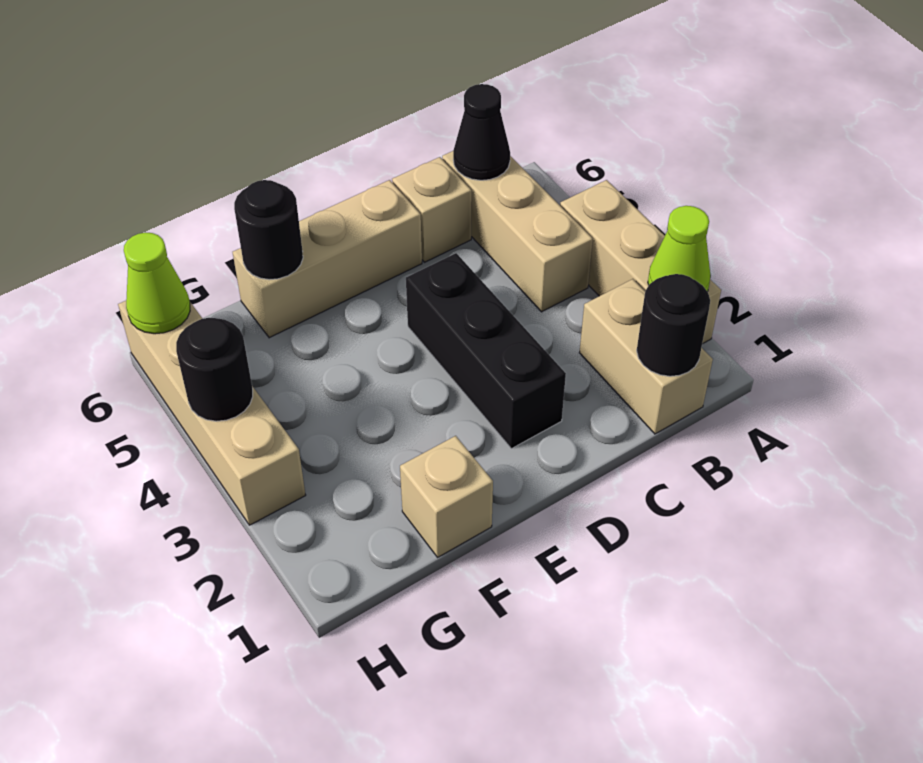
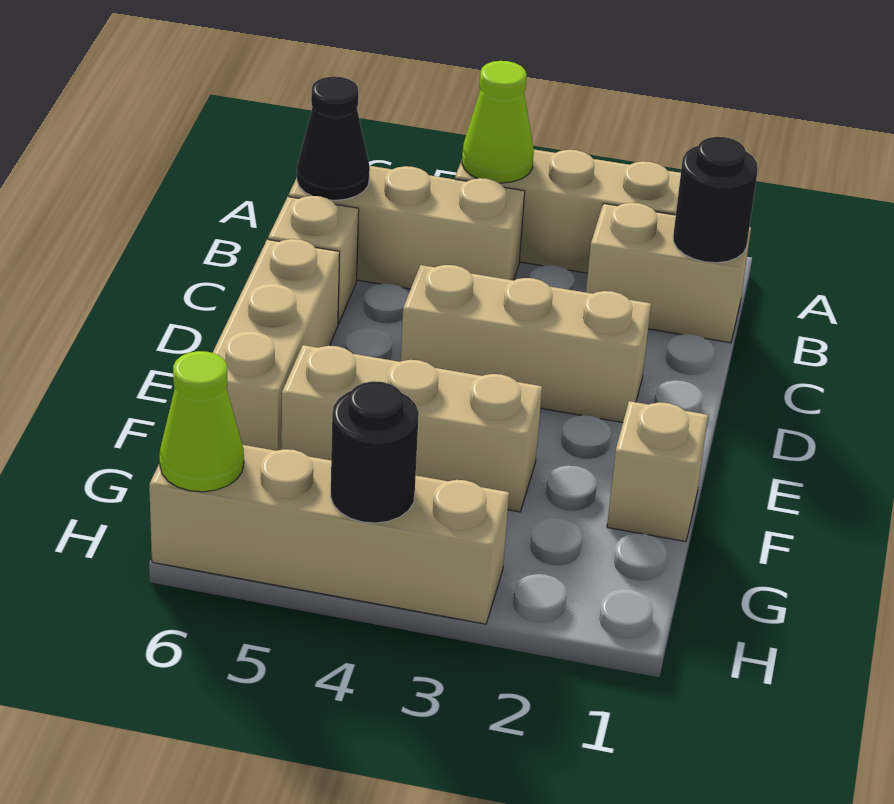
lime 1x1 cone [648,206,710,292] -> lime 1x1 cone moved to [462,61,534,183]
black 1x3 brick [406,253,566,449] -> tan 1x3 brick [401,265,651,423]
none -> tan 1x3 brick [281,345,542,512]
black 1x1 round brick [234,180,303,280] -> none

